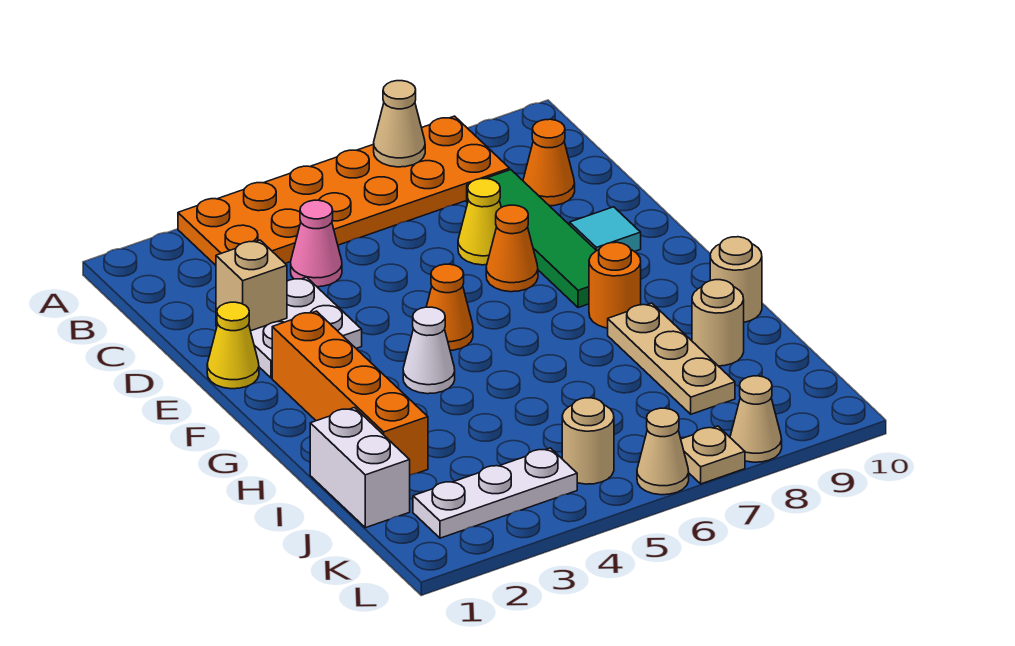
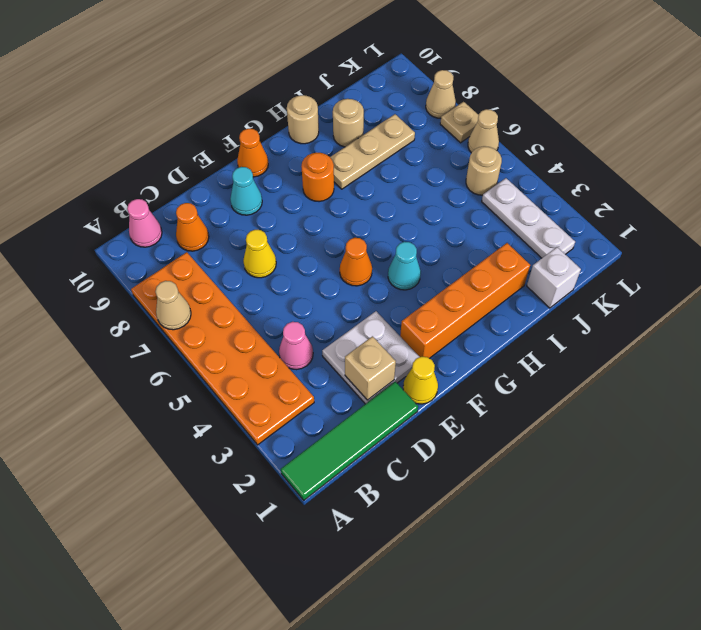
none -> pink 1x1 cone [127,199,162,247]
green 1x4 tile [467,170,596,308] -> green 1x4 tile moved to [281,382,418,500]
orange 1x1 cone [486,205,538,292] -> orange 1x1 cone moved to [237,129,268,177]
cyan 1x1 tile [570,207,641,252] -> cyan 1x1 cone [230,167,262,215]
white 1x1 cone [403,307,455,394] -> cyan 1x1 cone [388,242,421,290]
white 1x2 brick [310,408,410,528] -> white 1x1 brick [527,247,581,308]

